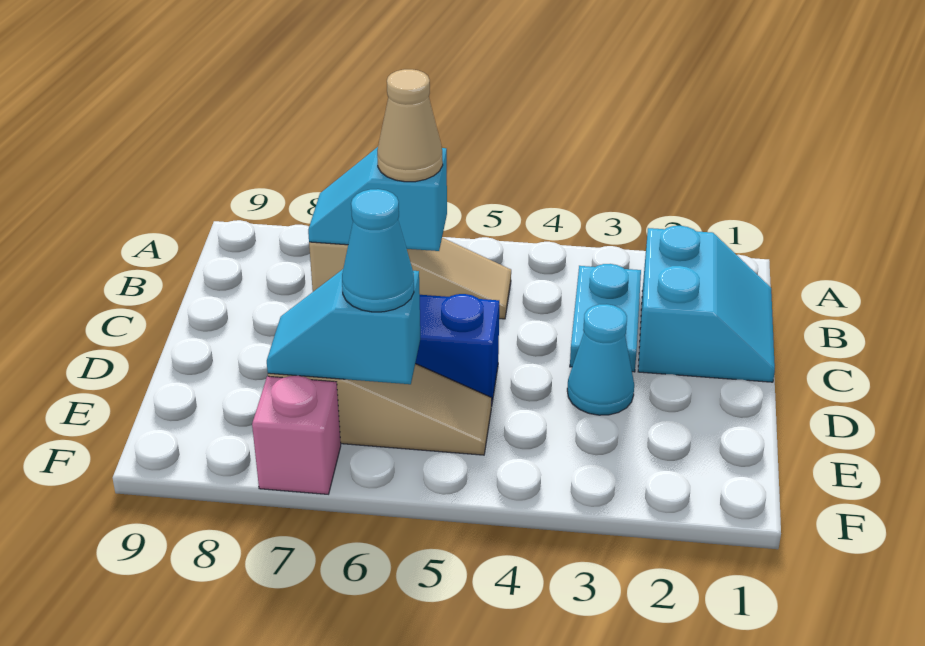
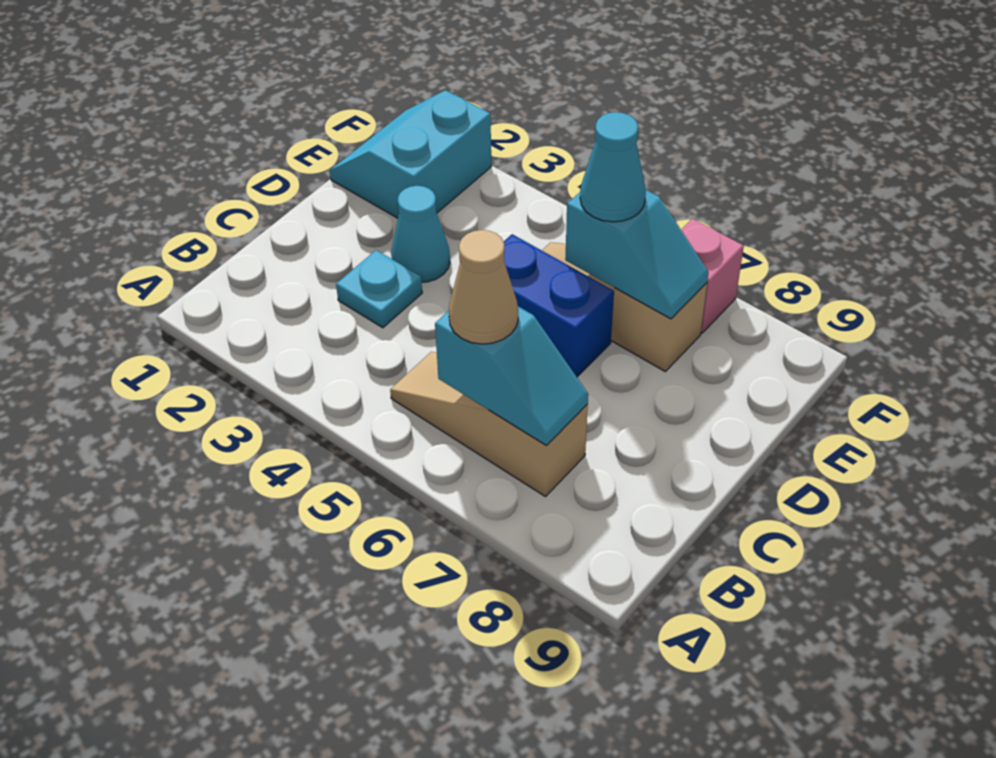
cyan 2x2 slope [638,226,775,382] -> cyan 2x2 slope moved to [330,90,491,218]
cyan 1x2 plate [570,264,641,372] -> cyan 1x1 plate [336,250,422,328]

